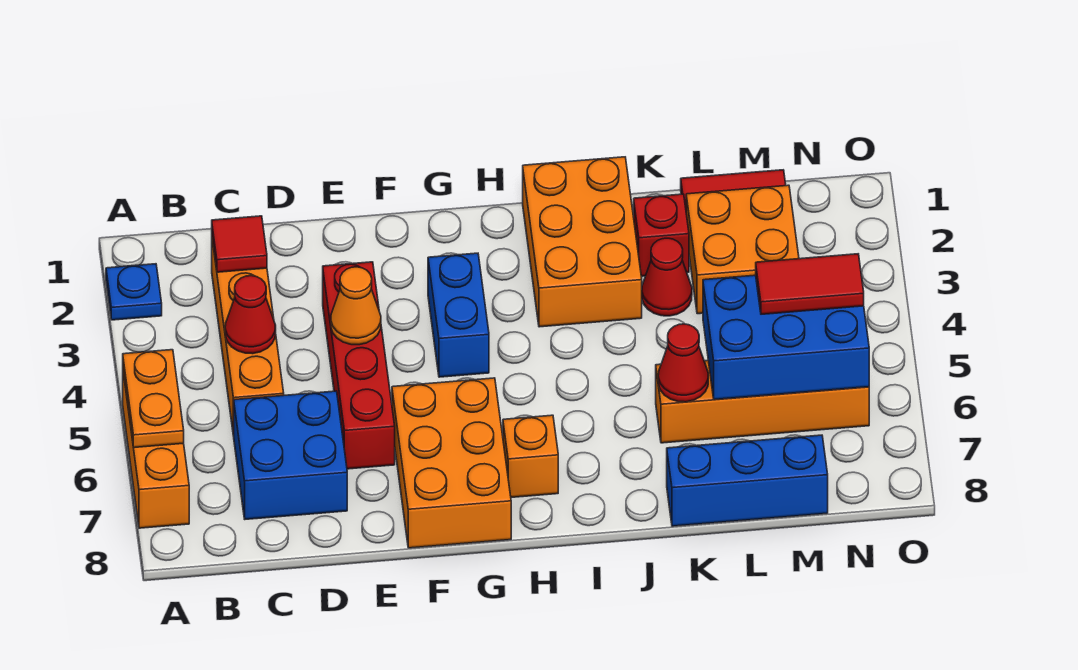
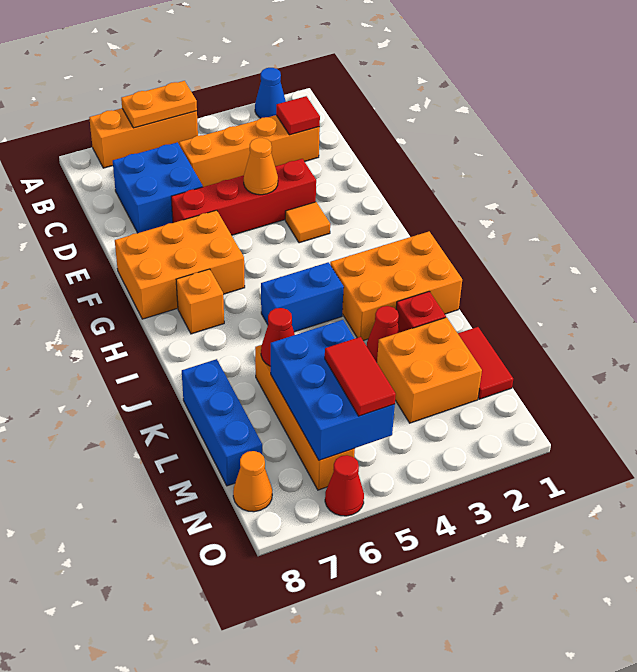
blue 1x1 plate [106,264,162,320] -> blue 1x1 cone [255,68,286,118]
red 1x1 cone [225,276,276,354] -> red 1x1 cone moved to [325,455,364,516]
none -> orange 1x1 tile [285,202,330,243]
blue 1x2 brick [428,253,489,377] -> blue 1x2 brick moved to [261,262,344,332]
none -> orange 1x1 cone [233,451,272,512]

